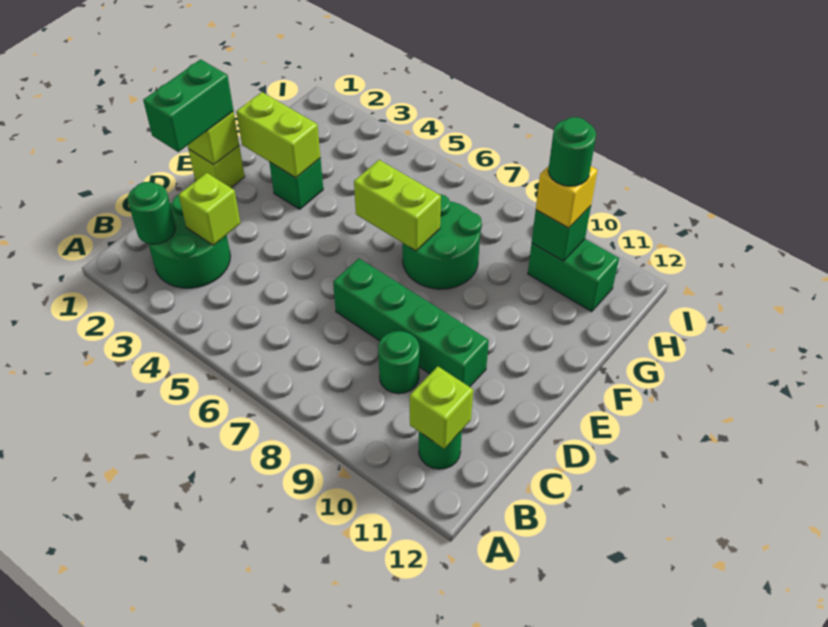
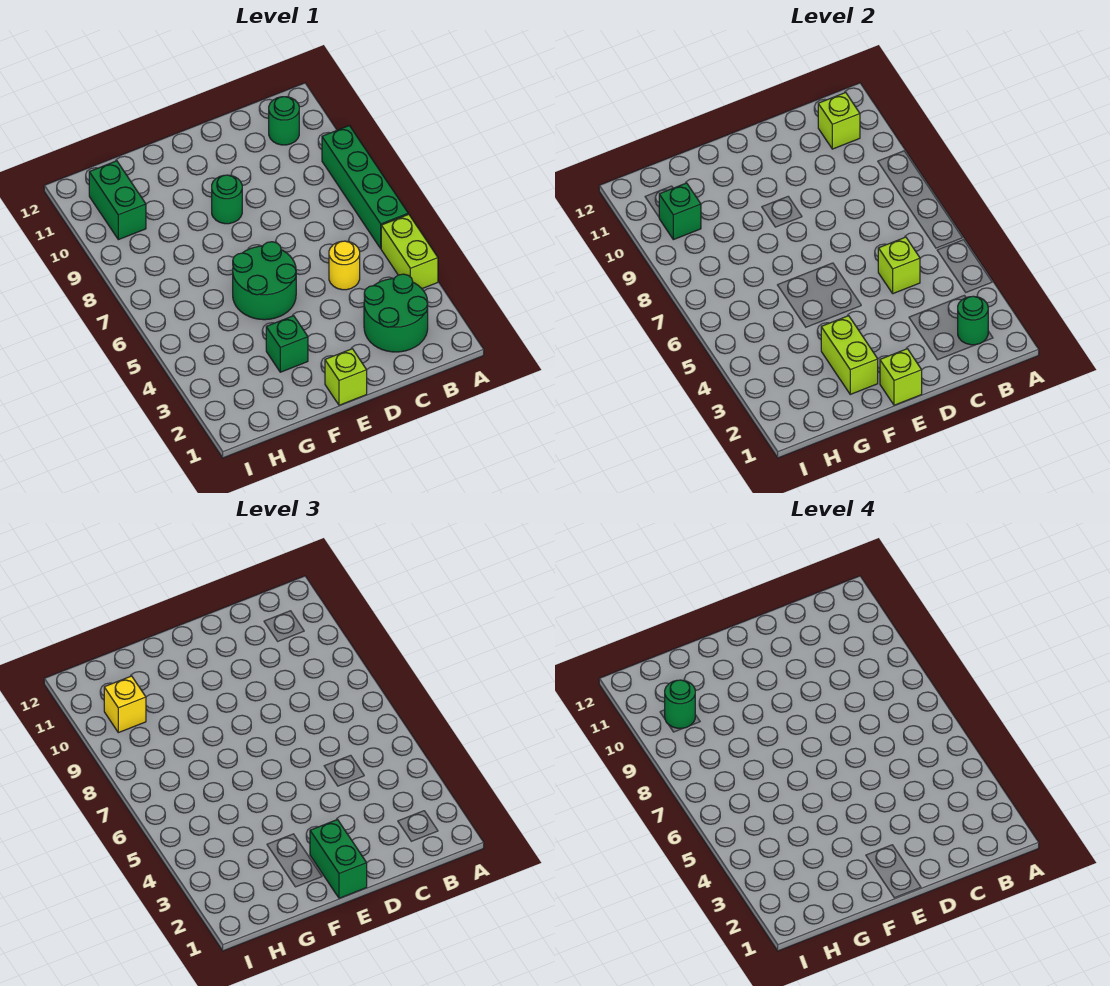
lime 1x1 brick [179,173,240,246] -> lime 1x1 brick moved to [878,237,920,294]
none -> yellow 1x1 round brick [329,241,360,290]
green 1x1 round brick [378,331,420,394] -> green 1x1 round brick moved to [212,175,242,224]
green 1x2 brick [143,59,234,152] -> green 1x2 brick turned to [310,820,367,898]
green 1x4 brick [333,259,489,387] -> green 1x4 brick moved to [322,126,408,248]
lime 1x2 brick [354,160,441,251] -> lime 1x2 brick moved to [381,214,438,289]
green 2x2 round brick [403,194,482,289] -> green 2x2 round brick moved to [233,242,296,320]

